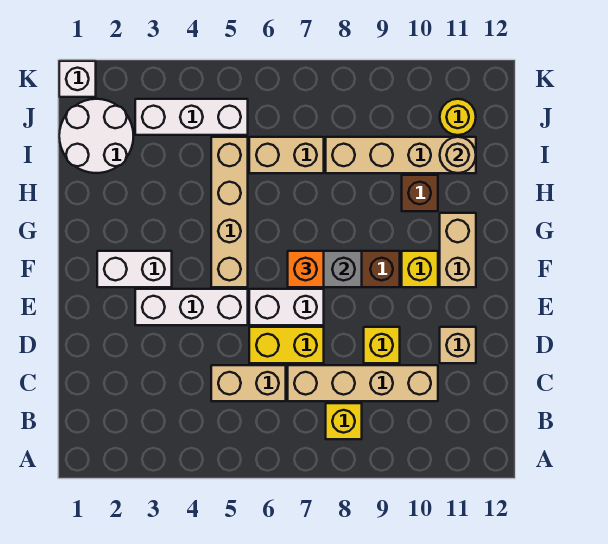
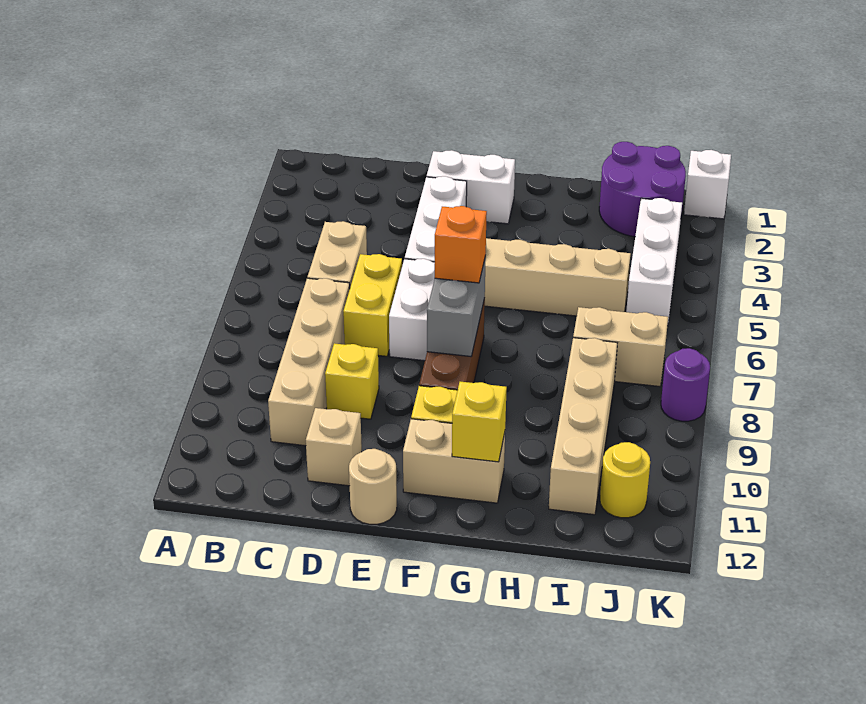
yellow 1x1 brick [326,403,362,439] -> yellow 1x1 brick moved to [452,382,507,462]
white 1x2 brick [97,251,172,287] -> white 1x2 brick turned to [427,150,515,224]
brown 1x1 brick [402,175,438,211] -> none
white 2x2 round brick [59,99,134,173] -> purple 2x2 round brick [599,142,686,237]
tan 1x2 brick [249,137,324,173] -> tan 1x2 brick turned to [573,307,668,387]
tan 1x1 round brick [440,137,476,173] -> tan 1x1 round brick moved to [349,449,397,524]
none -> purple 1x1 round brick [661,348,710,421]

